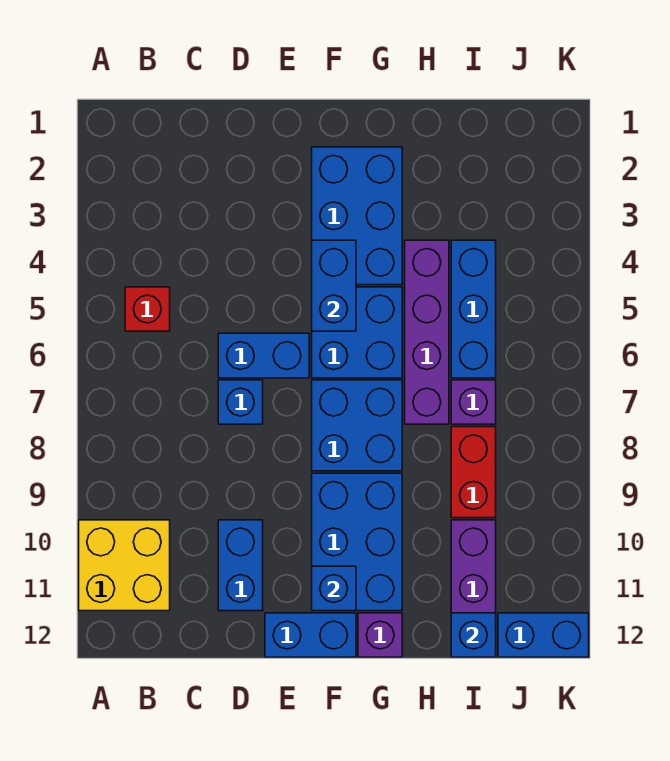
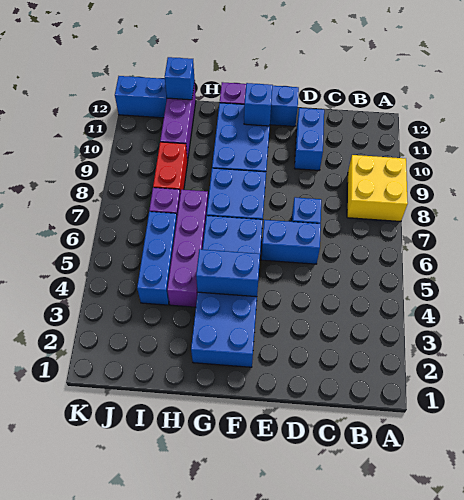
yellow 2x2 brick [79,520,170,611] -> yellow 2x2 brick moved to [347,155,408,222]
red 1x1 brick [125,287,170,331] -> none
blue 1x2 brick [312,240,356,331] -> blue 1x2 brick turned to [196,249,260,297]

